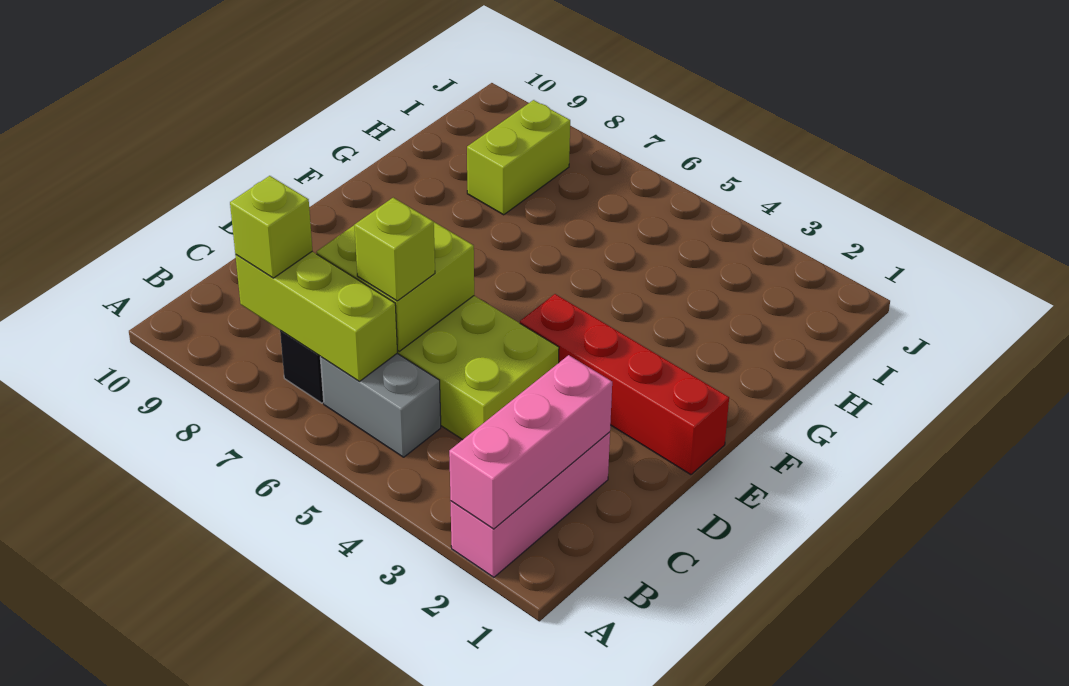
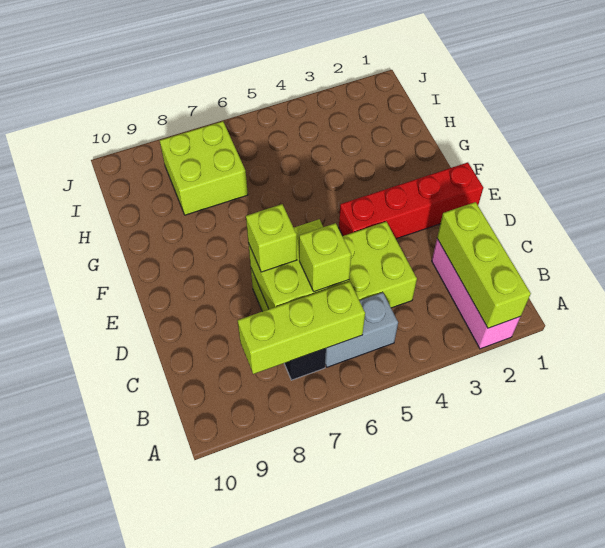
pink 1x3 brick [449,355,612,529] -> lime 1x3 brick [437,202,531,328]
lime 1x1 brick [230,176,312,278] -> lime 1x1 brick moved to [246,204,297,272]
lime 1x2 brick [467,100,570,215] -> lime 2x2 brick [160,121,248,215]

